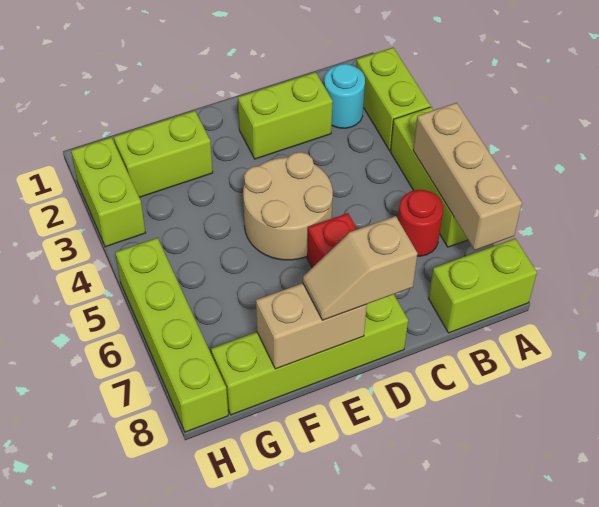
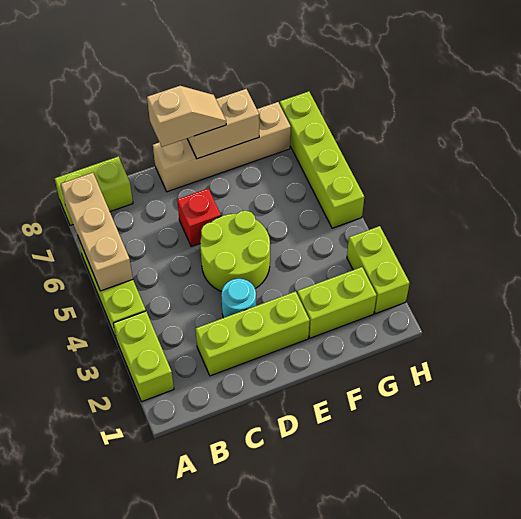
cyan 1x1 round brick [324,64,365,128] -> cyan 1x1 round brick moved to [221,279,256,318]
red 1x1 round brick [398,190,443,256] -> none
lime 1x2 brick [238,72,333,159] -> lime 1x3 brick [196,291,310,376]
tan 2x2 round brick [243,152,333,260] -> lime 2x2 round brick [200,211,270,292]
lime 1x4 brick [211,294,408,415] -> tan 1x4 brick [153,102,291,192]

